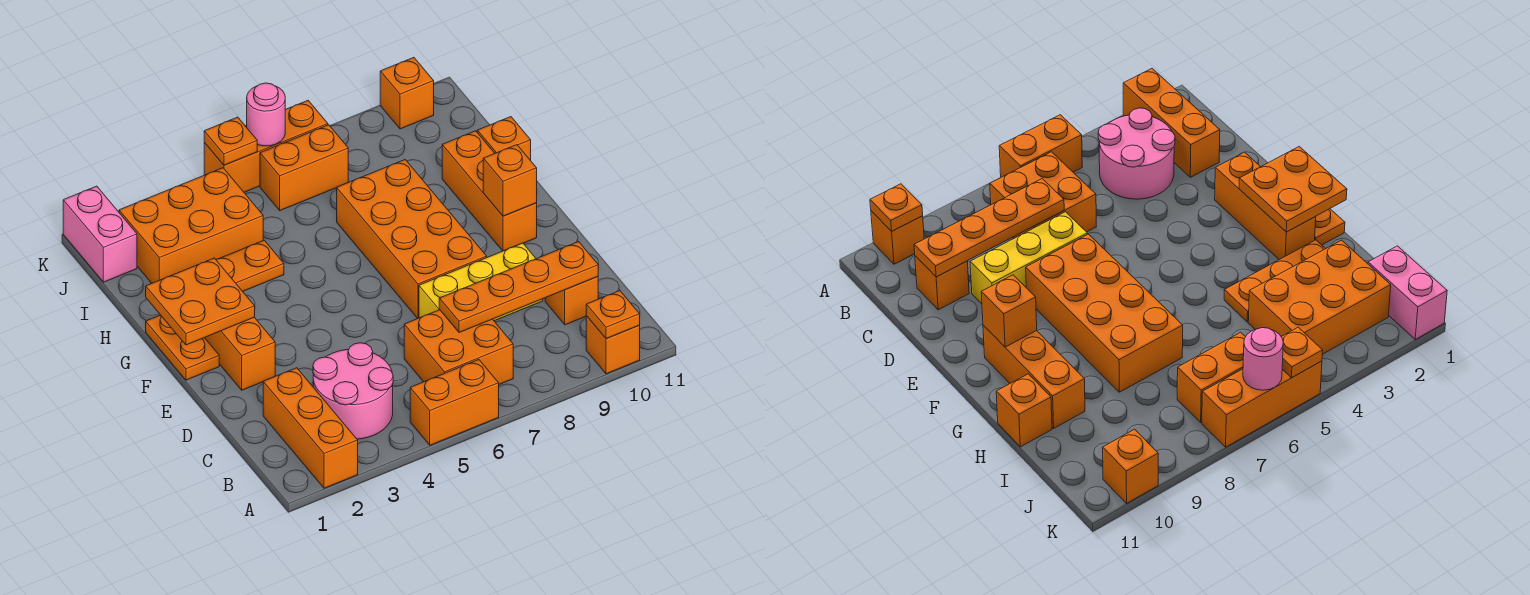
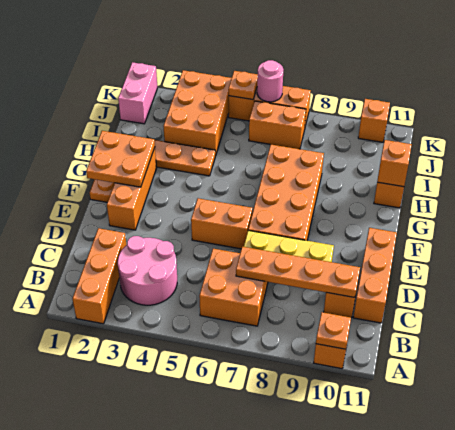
orange 1x2 brick [410,360,499,445] -> orange 1x2 brick moved to [191,198,252,249]
orange 1x3 brick [442,131,537,251] -> orange 1x3 brick moved to [353,228,397,323]
orange 1x1 brick [483,145,537,216] -> orange 1x1 brick moved to [377,140,412,187]
orange 2x3 brick [119,168,263,283] -> orange 2x3 brick turned to [163,70,232,156]

